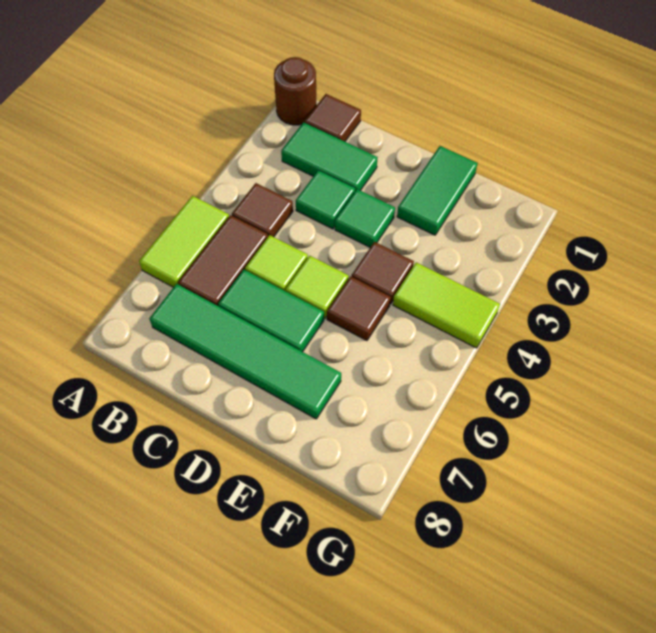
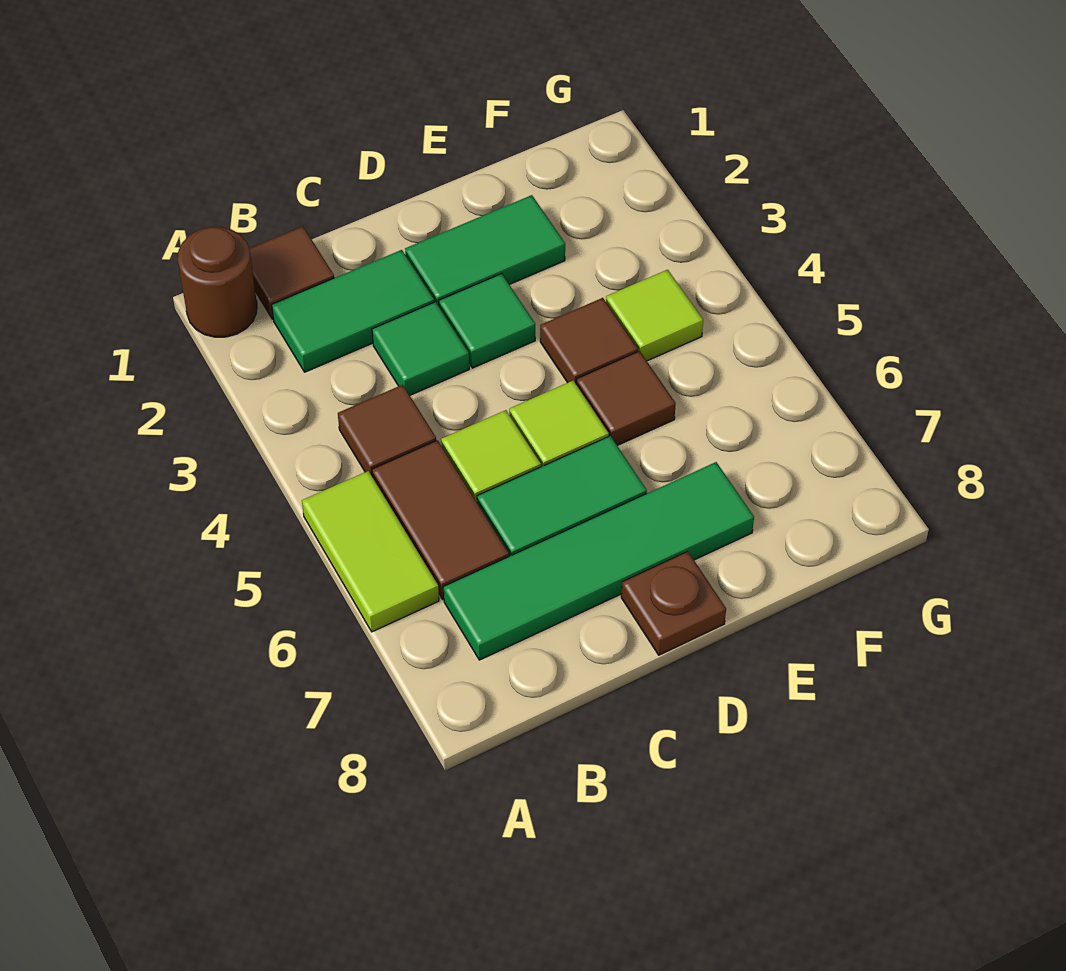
none -> brown 1x1 plate [621,551,726,655]
green 1x2 tile [397,146,478,235] -> green 1x2 tile turned to [405,195,565,306]
lime 1x2 tile [393,262,500,348] -> lime 1x1 tile [606,270,703,361]

